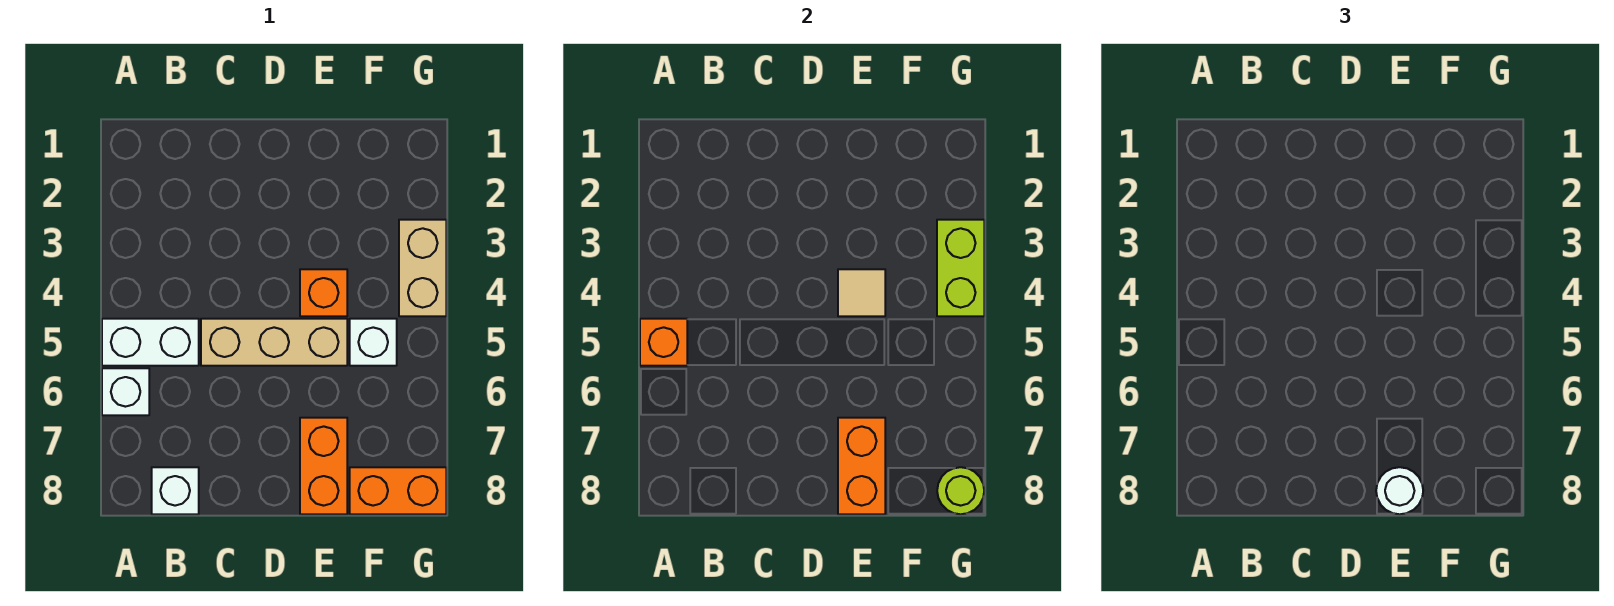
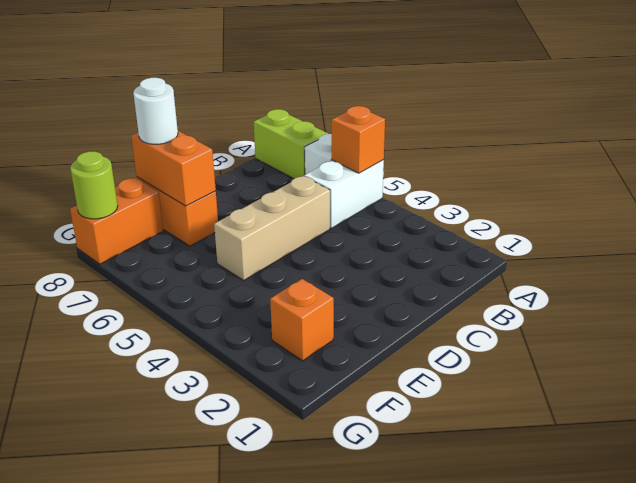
white 1x1 brick [152,467,199,514] -> none
orange 1x1 brick [300,269,347,316] -> orange 1x1 brick moved to [270,279,334,361]
tan 1x1 tile [838,269,885,316] -> none
white 1x1 brick [350,319,397,366] -> none
tan 1x2 brick [399,220,446,316] -> none
lime 1x2 brick [937,220,984,316] -> lime 1x2 brick moved to [254,109,328,179]

